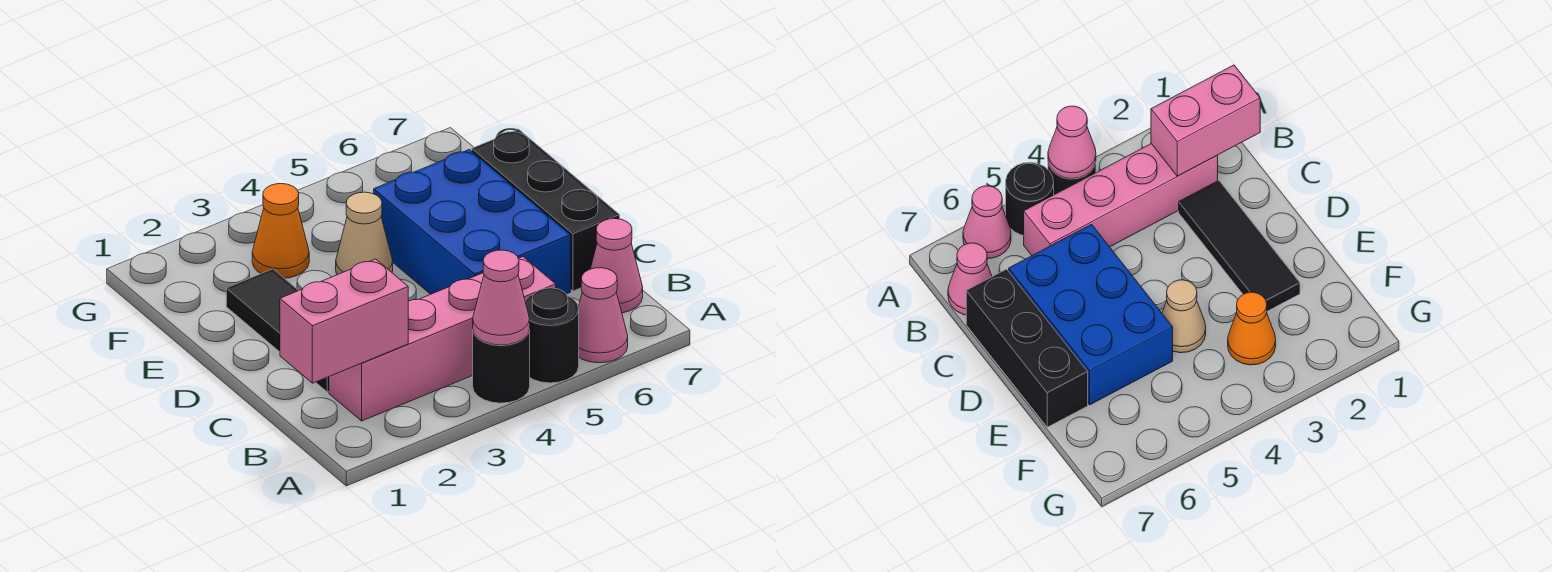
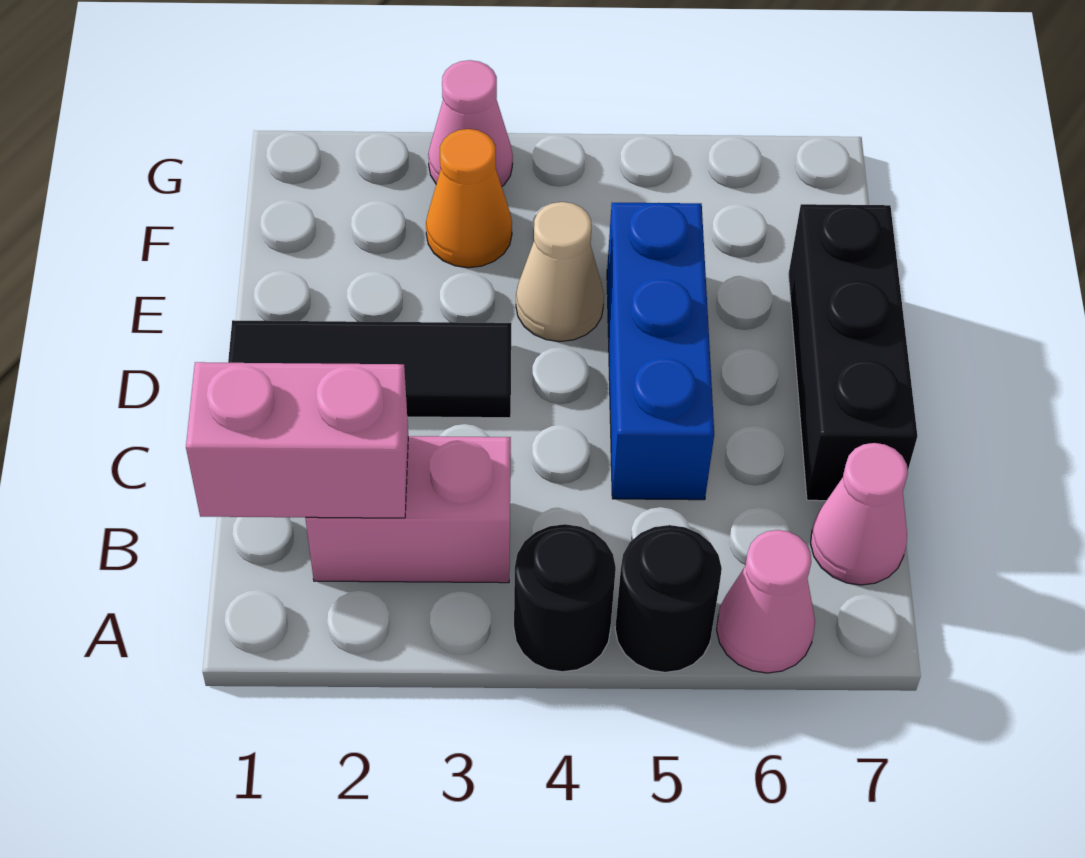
pink 1x1 cone [473,250,530,345] -> pink 1x1 cone moved to [428,60,513,186]
pink 1x4 brick [329,257,556,421] -> pink 1x2 brick [305,436,511,583]
black 1x3 tile [226,269,329,392] -> black 1x3 tile turned to [228,320,511,418]
blue 2x3 brick [374,149,571,294] -> blue 1x3 brick [607,203,714,500]

